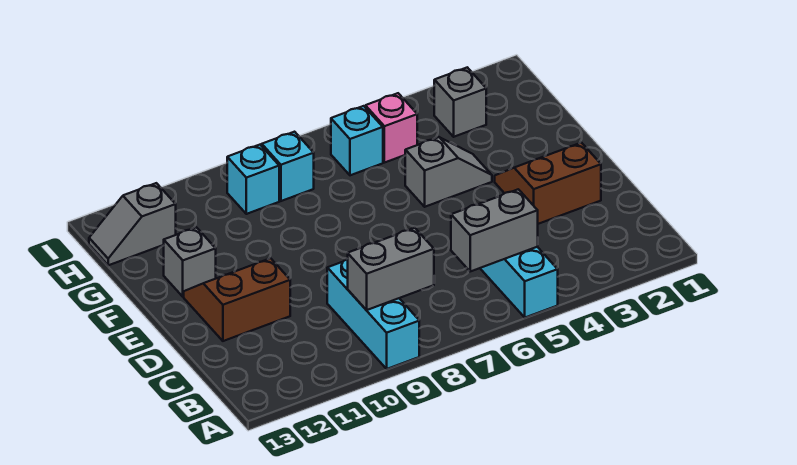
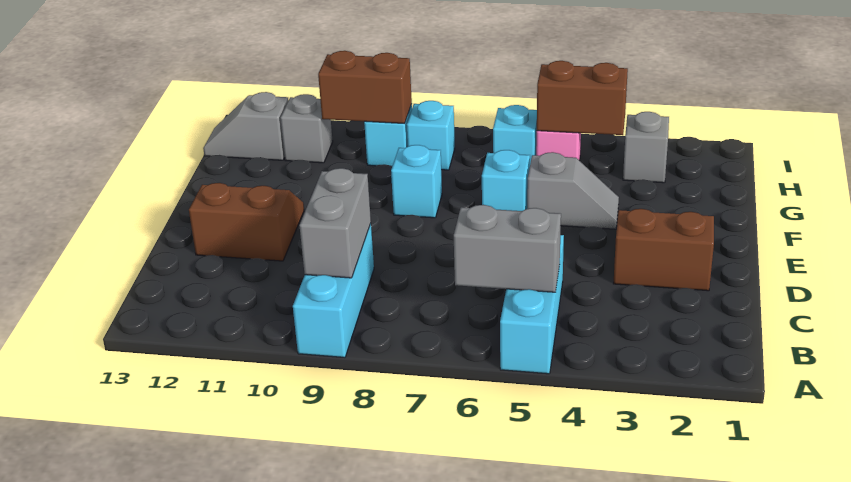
grey 1x2 brick [348,228,434,310] -> grey 1x2 brick turned to [299,168,371,278]
none -> cyan 1x1 brick [482,150,530,211]
none -> cyan 1x1 brick [391,145,442,218]
grey 1x1 brick [164,227,216,297] -> grey 1x1 brick moved to [281,94,333,163]
none -> brown 1x2 brick [537,61,628,135]
none -> brown 1x2 brick [318,51,412,124]

